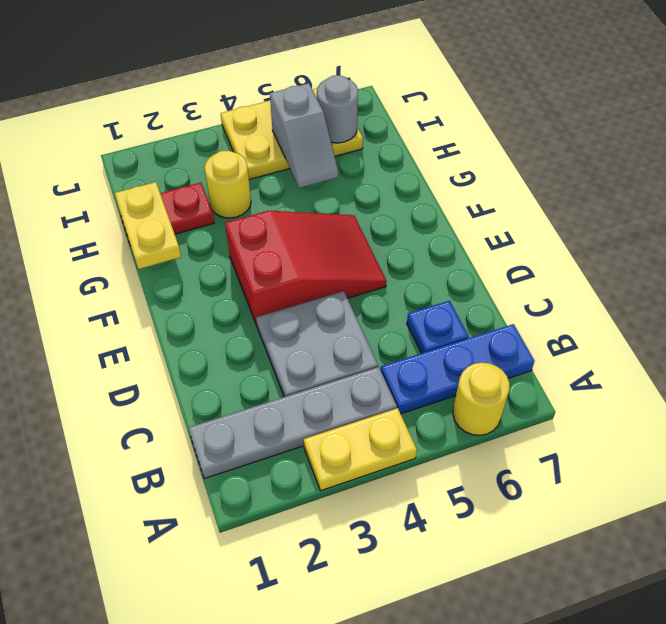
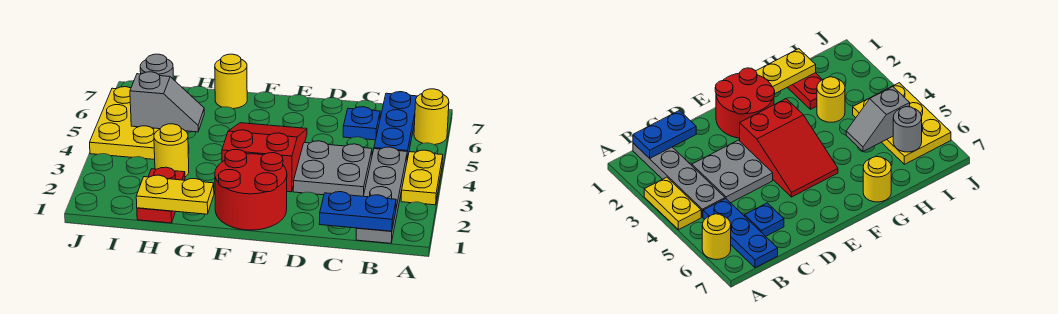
none -> blue 1x2 plate [319,192,396,231]
none -> red 2x2 round brick [215,150,287,230]
none -> yellow 1x1 round brick [215,54,247,109]

